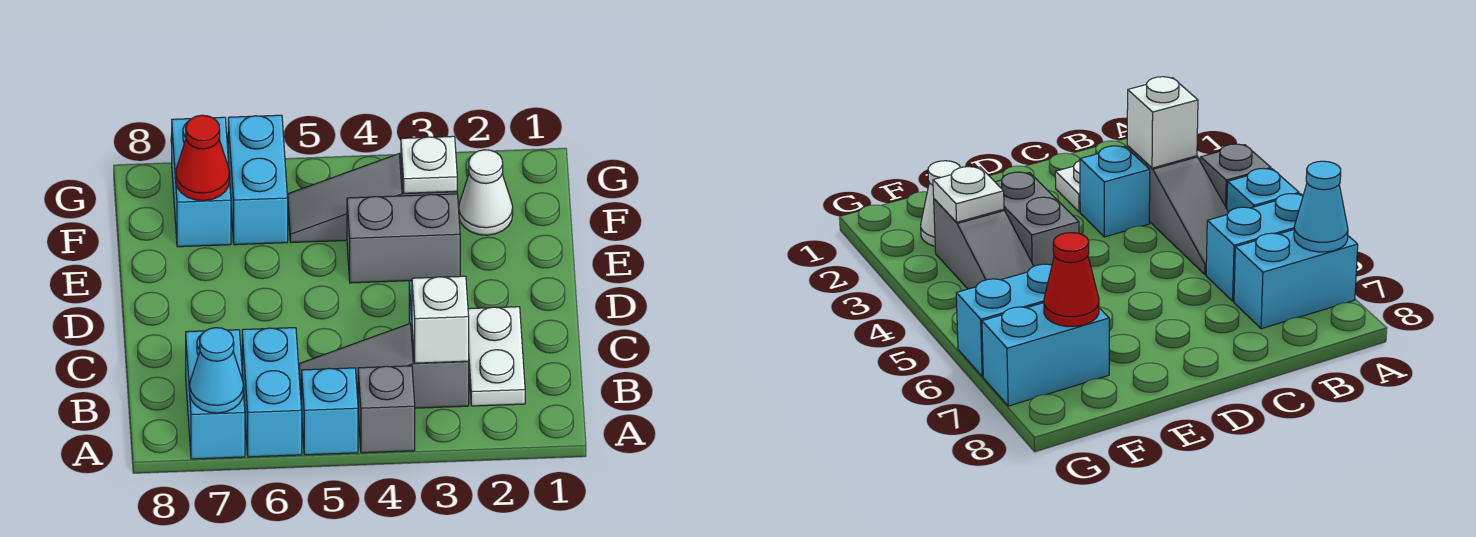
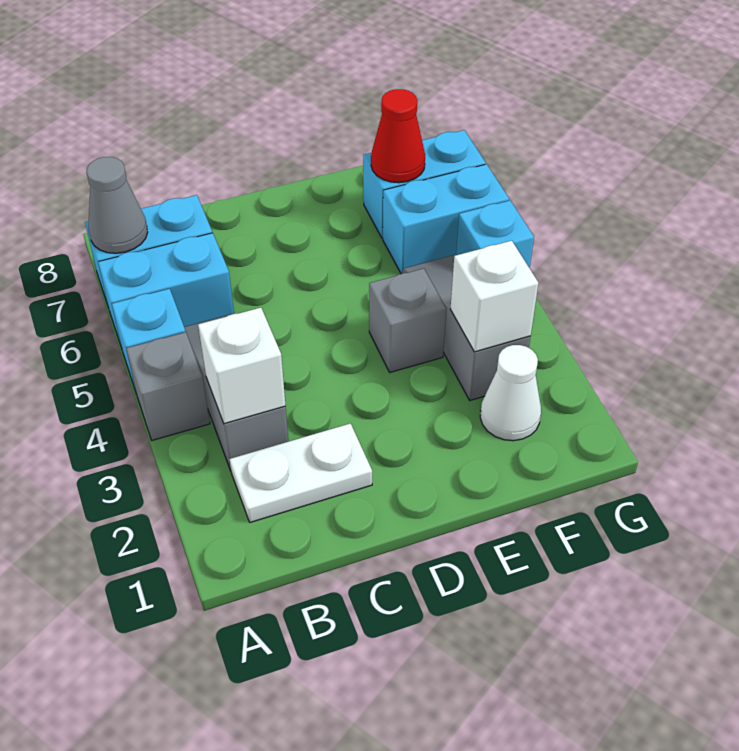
cyan 1x1 cone [190,328,244,413] -> grey 1x1 cone [87,157,148,253]
cyan 1x1 brick [1080,146,1150,237] -> cyan 1x1 brick moved to [456,201,534,268]
grey 1x2 brick [347,194,460,283] -> grey 1x1 brick [369,269,446,372]
white 1x1 plate [401,136,457,193] -> white 1x1 brick [450,241,538,352]

